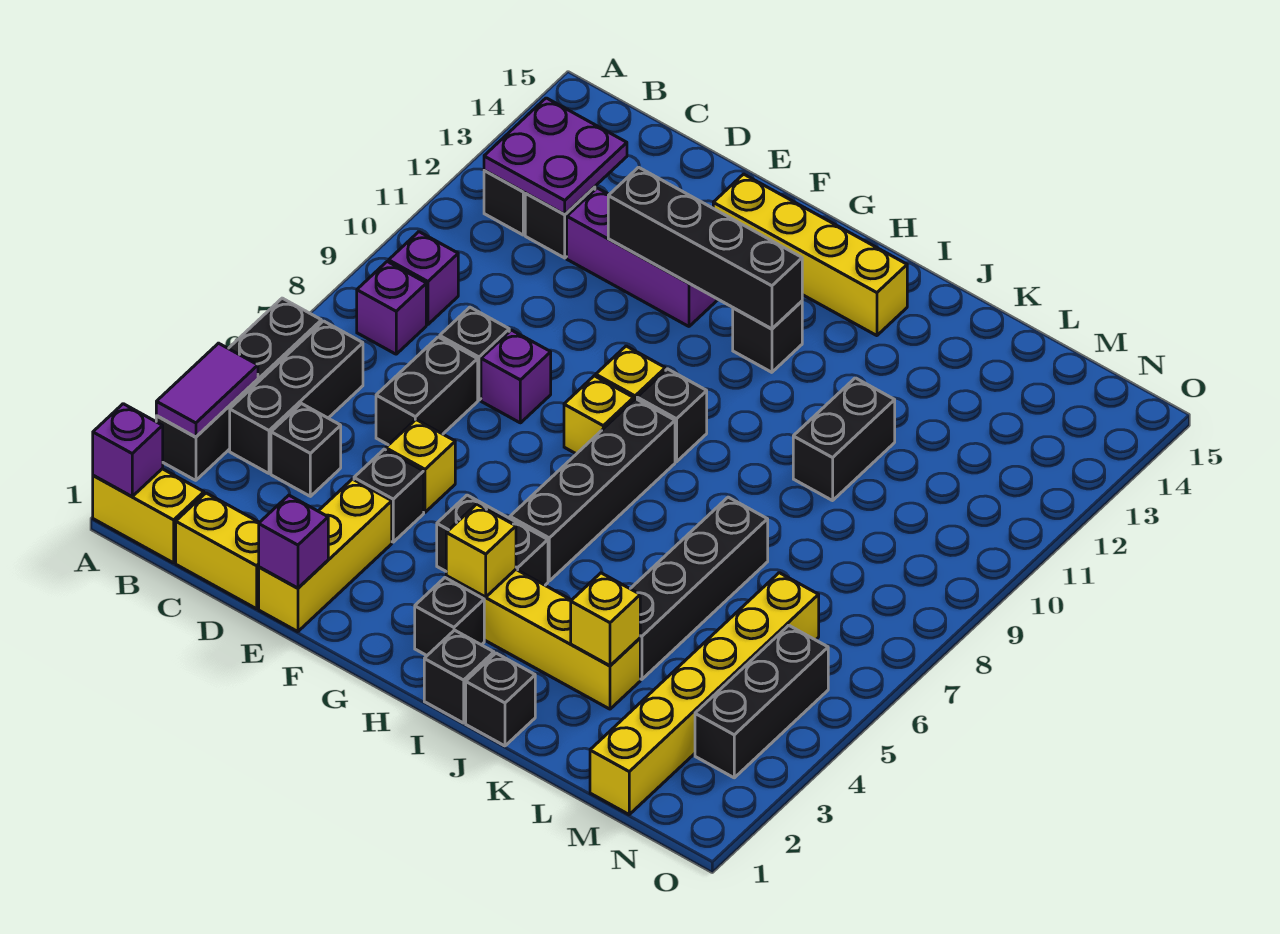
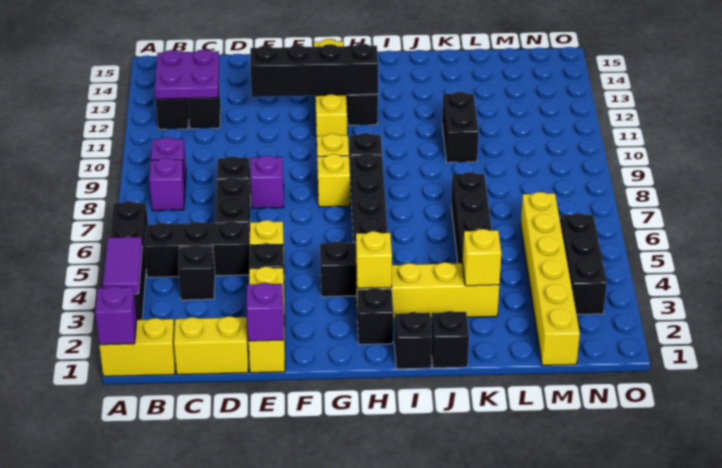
black 1x3 brick [230,321,363,473] -> black 1x3 brick turned to [144,221,250,277]
purple 1x3 brick [567,188,718,326] -> none
yellow 1x4 brick [713,174,907,336] -> yellow 1x4 brick turned to [314,39,347,136]

